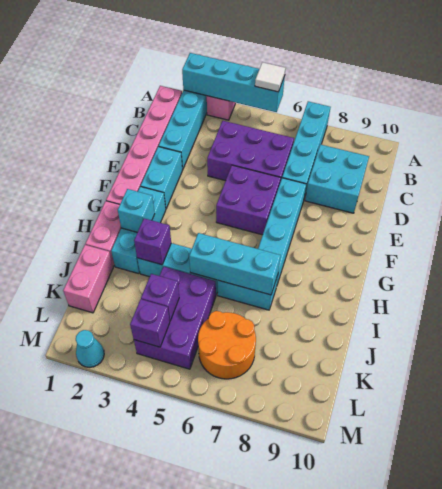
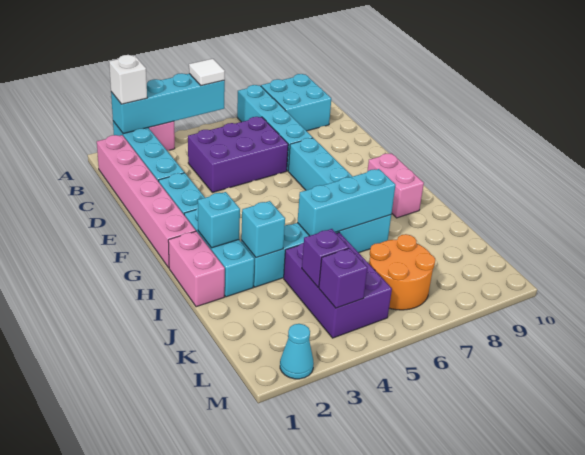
none -> white 1x1 brick [109,55,147,104]
cyan 2x2 brick [305,144,369,213] -> cyan 2x2 brick moved to [261,74,331,131]
purple 2x2 brick [216,165,281,235] -> none
purple 1x1 brick [134,218,171,265] -> cyan 1x1 brick [241,201,285,258]
pink 1x2 brick [63,245,113,313] -> pink 1x2 brick moved to [368,153,424,218]

